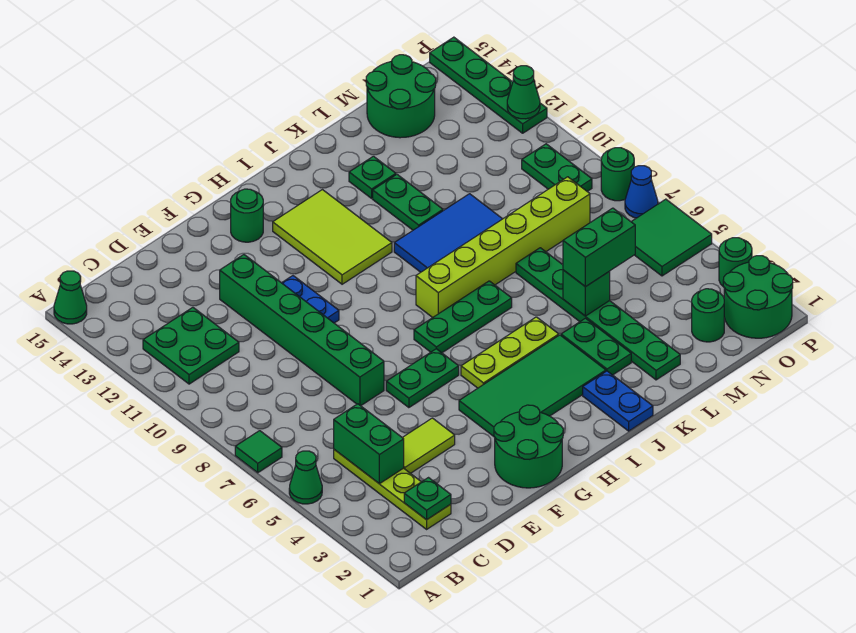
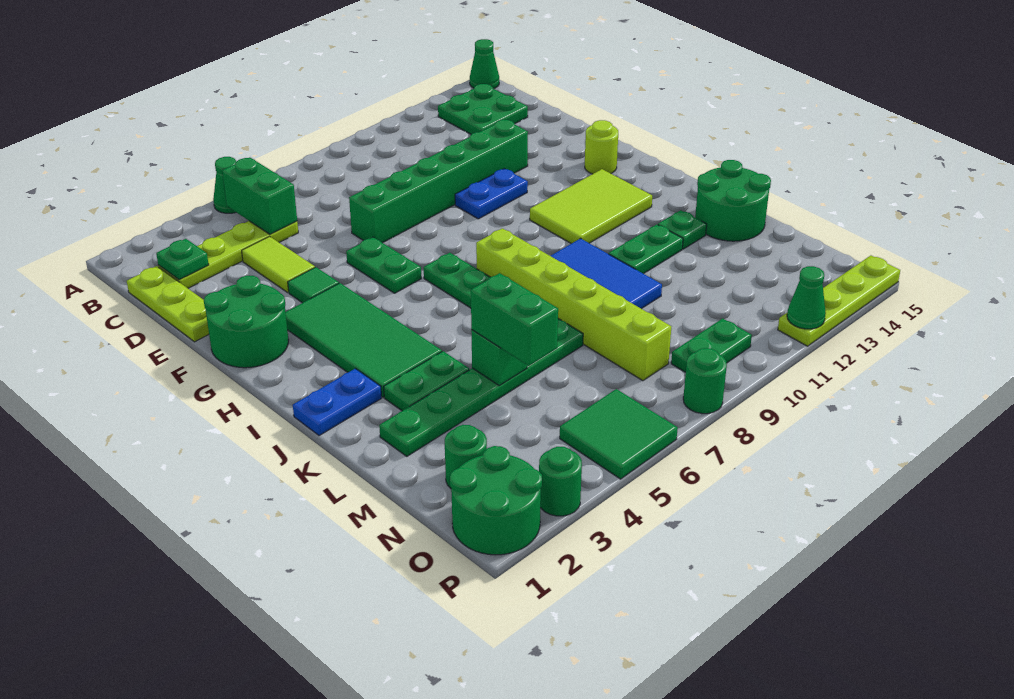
green 1x1 tile [235,431,282,473] -> green 1x1 tile moved to [288,267,339,303]
green 2x2 plate [143,307,239,384] -> green 2x2 plate moved to [438,84,528,134]
green 1x2 brick [334,404,404,484] -> green 1x2 brick turned to [222,158,297,234]
green 1x1 round brick [231,189,263,242] -> lime 1x1 round brick [585,120,618,174]
lime 1x3 plate [461,317,559,388] -> lime 1x3 plate moved to [127,266,209,342]
green 2x2 round brick [366,55,436,138] -> green 2x2 round brick moved to [695,160,771,241]
blue 1x1 cone [625,166,658,218] -> none
green 1x4 plate [430,37,547,133] -> lime 1x4 plate [778,256,900,346]

